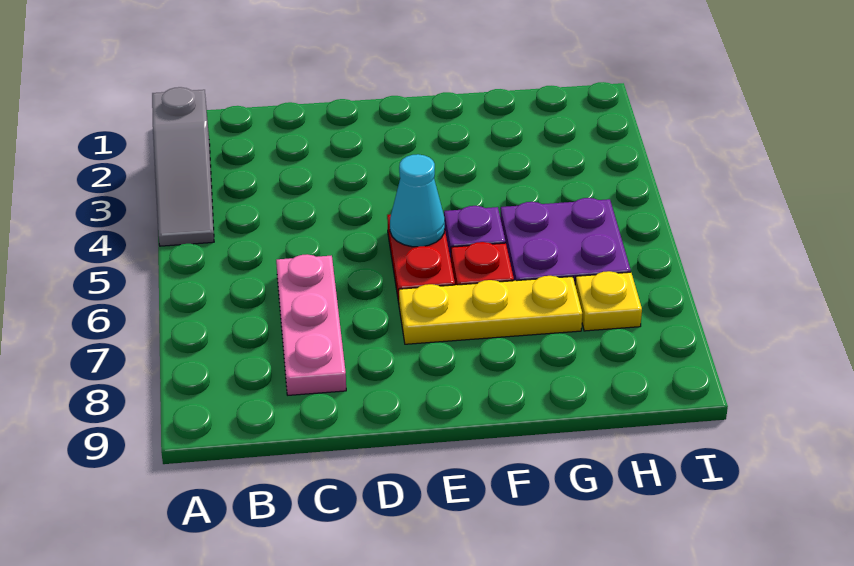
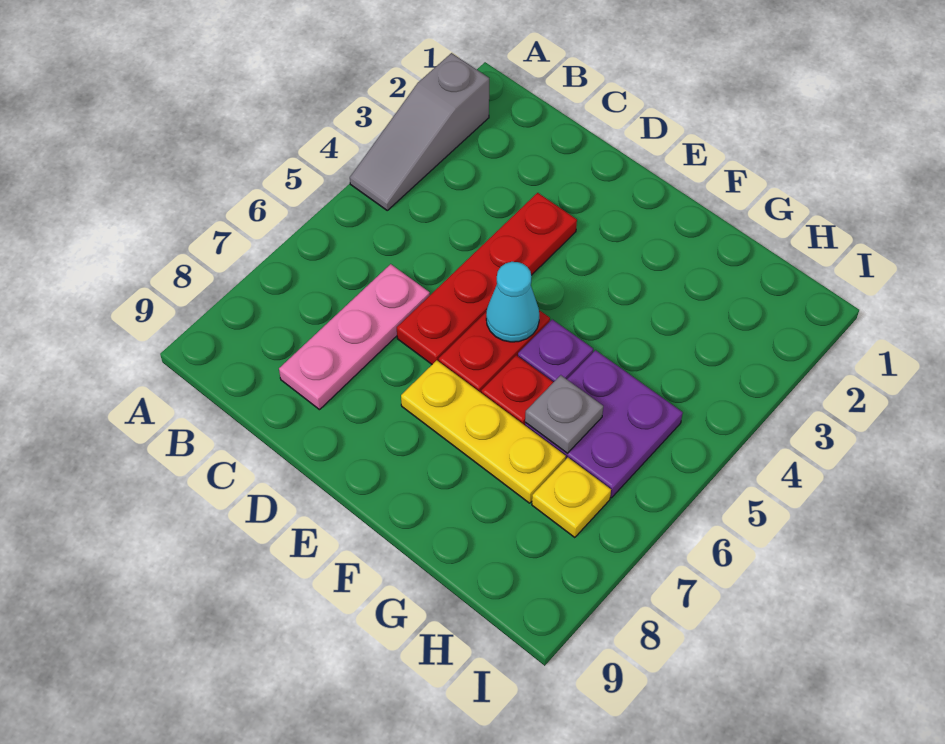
none -> red 1x4 plate [397,193,577,364]
none -> grey 1x1 plate [525,375,603,453]

